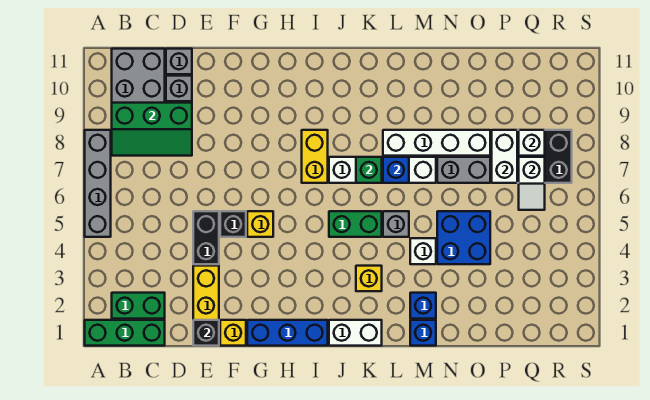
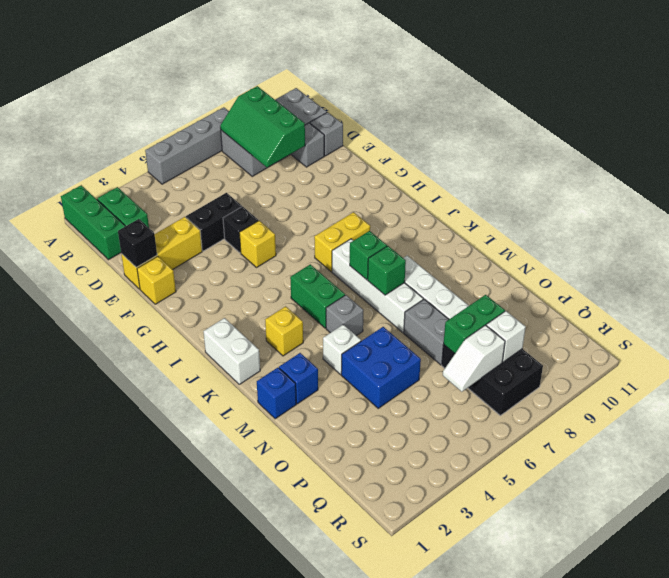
blue 1x3 brick [247,320,328,346] -> none
blue 1x1 brick [383,157,409,183] -> green 1x1 brick [368,246,406,295]
white 1x2 brick [492,130,517,183] -> green 1x2 brick [444,295,505,353]

